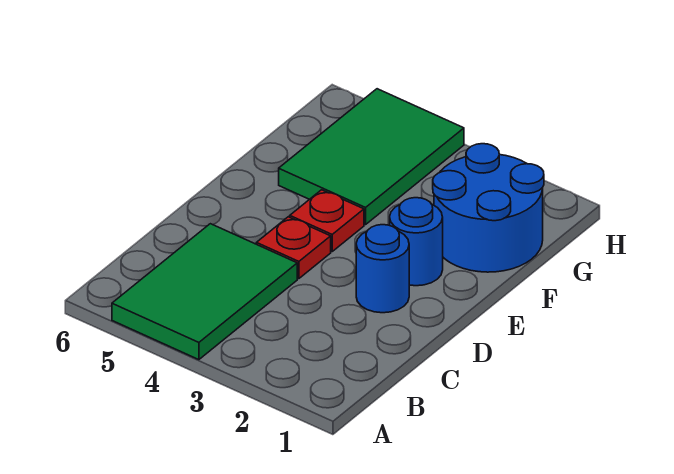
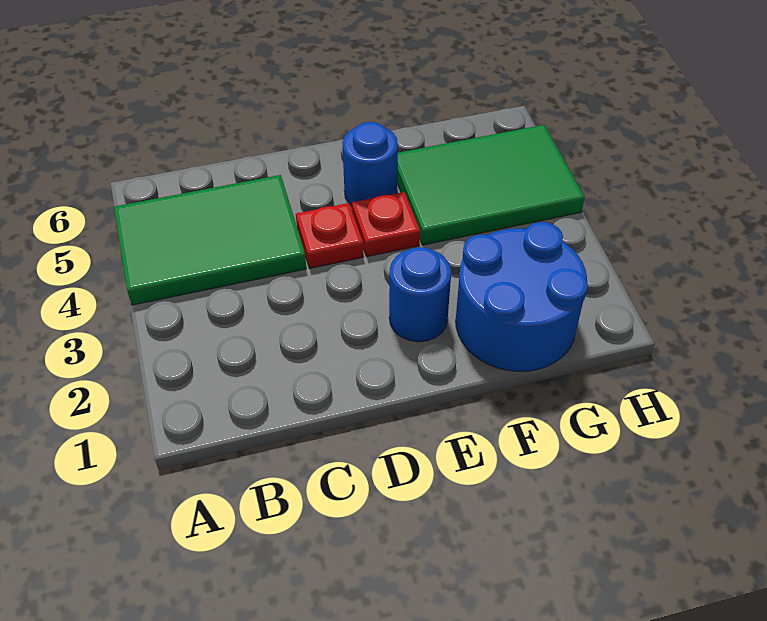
blue 1x1 round brick [356,225,409,313] -> blue 1x1 round brick moved to [342,122,398,205]

